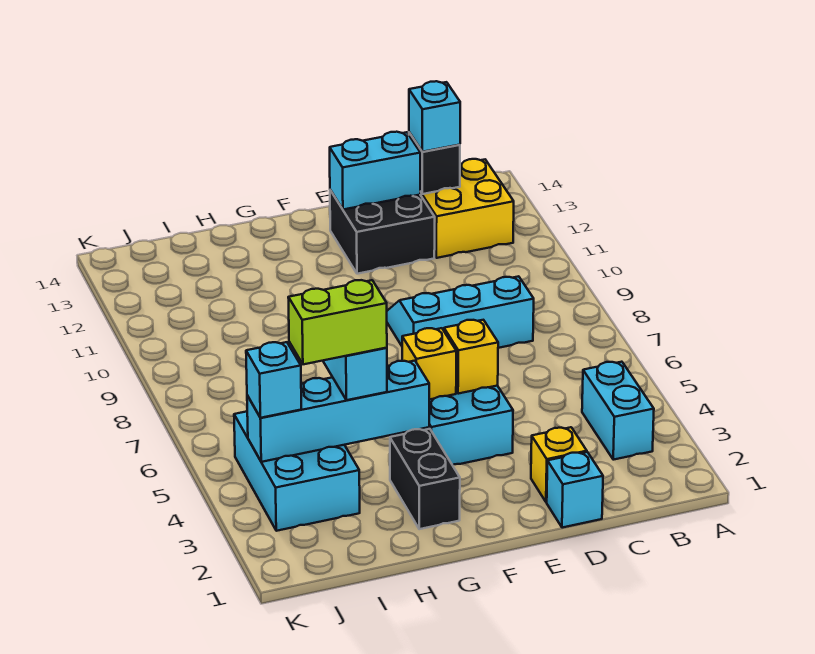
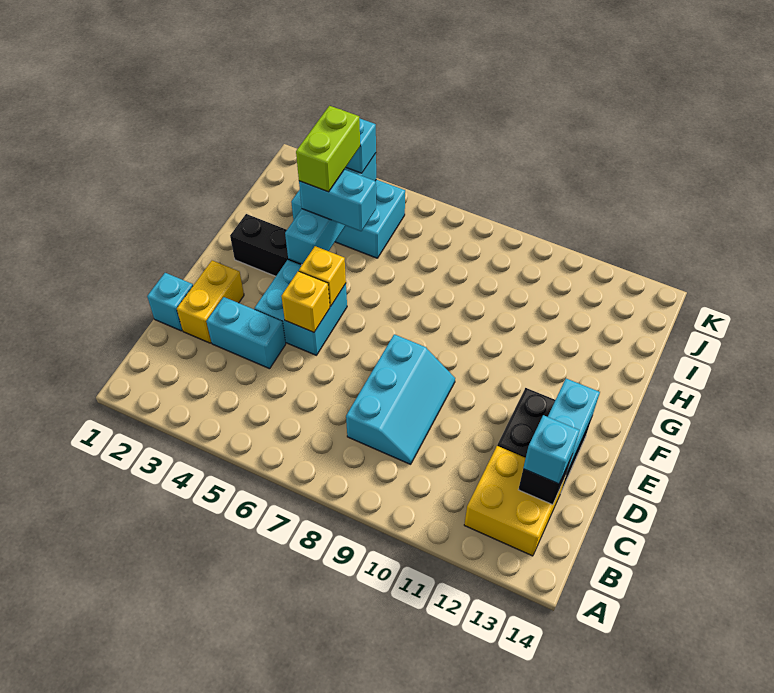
cyan 1x2 brick [582,362,654,460] -> cyan 1x2 brick moved to [206,297,286,369]
yellow 1x1 brick [531,427,587,502] -> yellow 1x2 brick [177,260,244,343]

